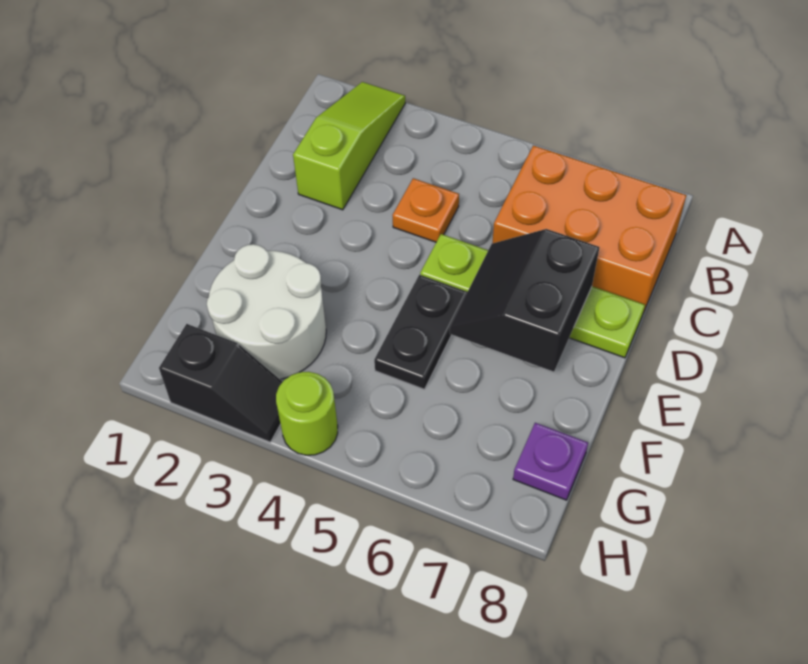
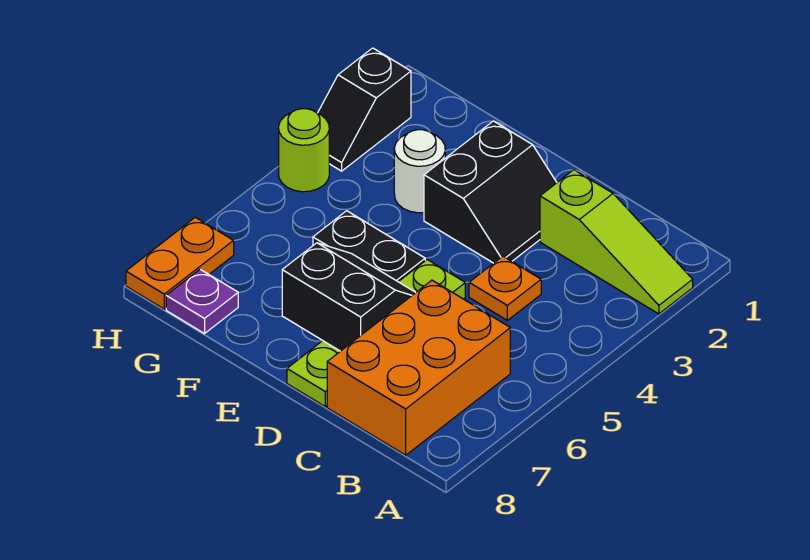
none -> black 2x2 slope [424,121,557,263]
white 2x2 round brick [207,244,326,379] -> white 1x1 round brick [394,130,445,213]
none -> orange 1x2 plate [126,217,234,309]

